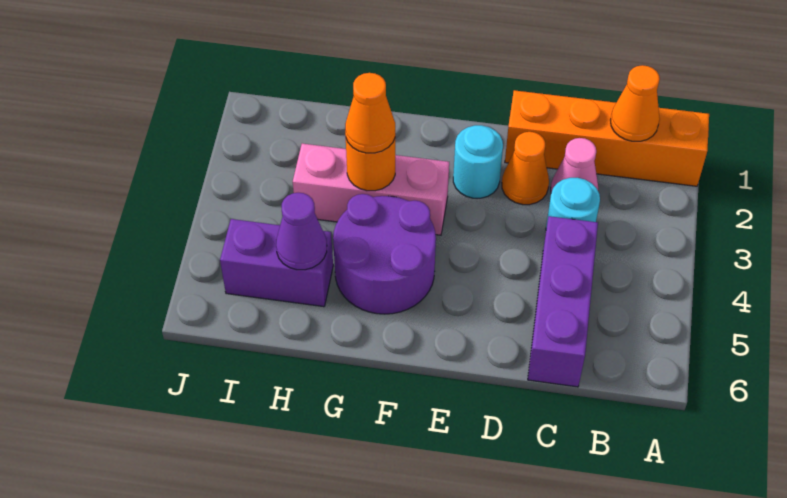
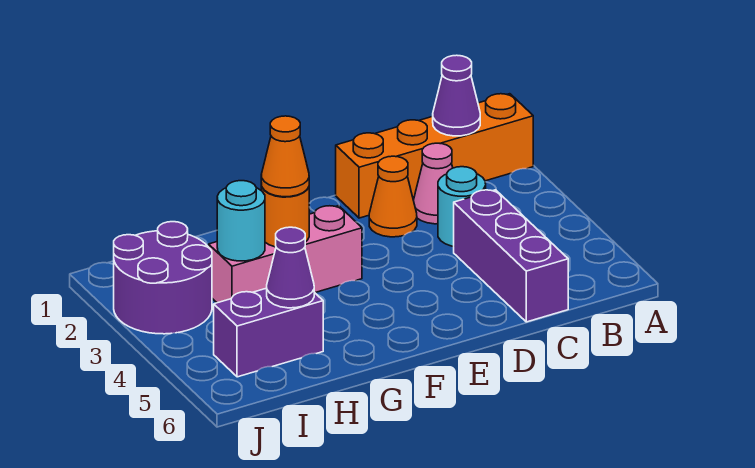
orange 1x1 cone [611,65,660,141] -> purple 1x1 cone [433,55,480,136]
cyan 1x1 round brick [453,125,503,198] -> cyan 1x1 round brick moved to [217,181,265,261]
purple 2x2 round brick [333,194,436,314] -> purple 2x2 round brick moved to [114,222,212,334]

